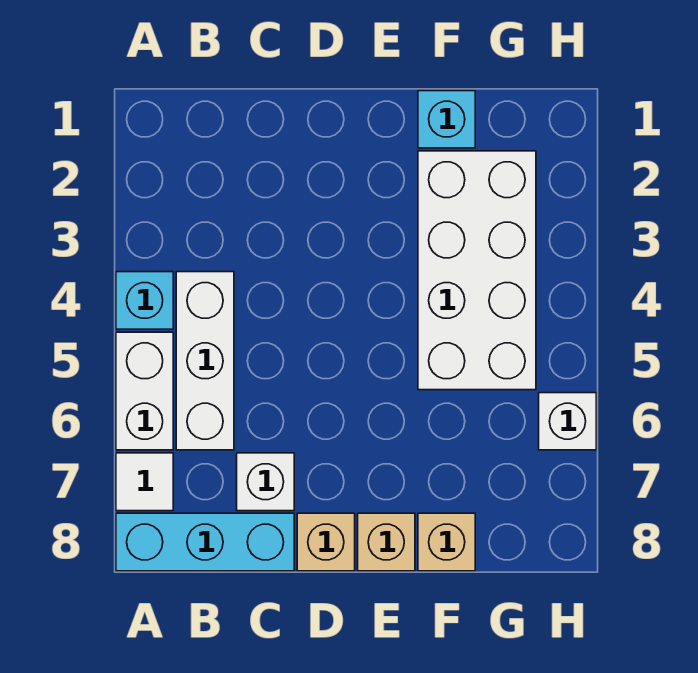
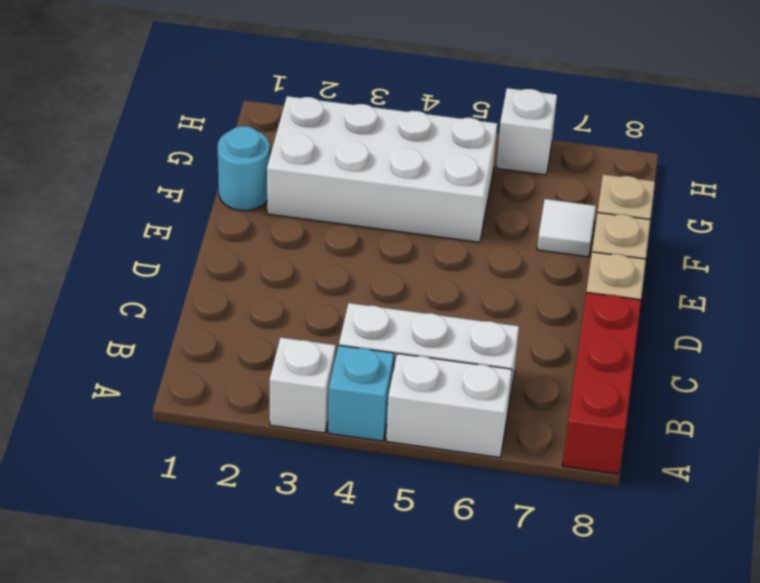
white 1x1 tile [116,453,173,511] -> white 1x1 tile moved to [537,199,596,257]
cyan 1x3 brick [116,513,294,571] -> red 1x3 brick [562,293,641,474]
white 1x1 brick [237,453,294,511] -> white 1x1 brick moved to [270,337,336,433]
cyan 1x1 brick [418,91,475,148] -> cyan 1x1 round brick [218,126,270,211]

